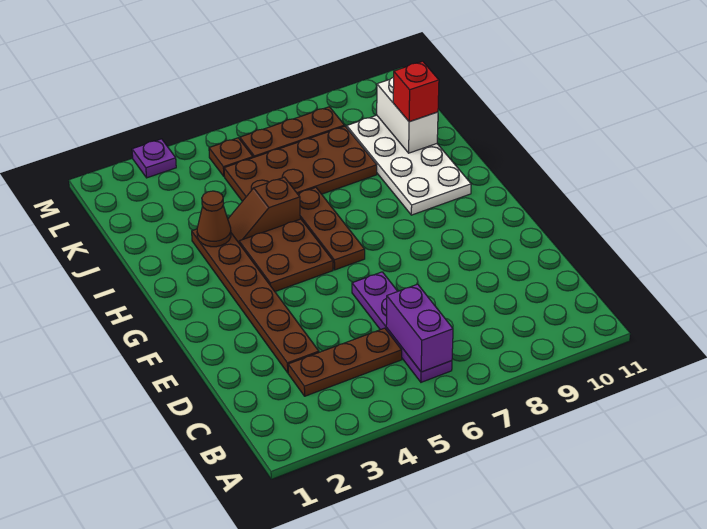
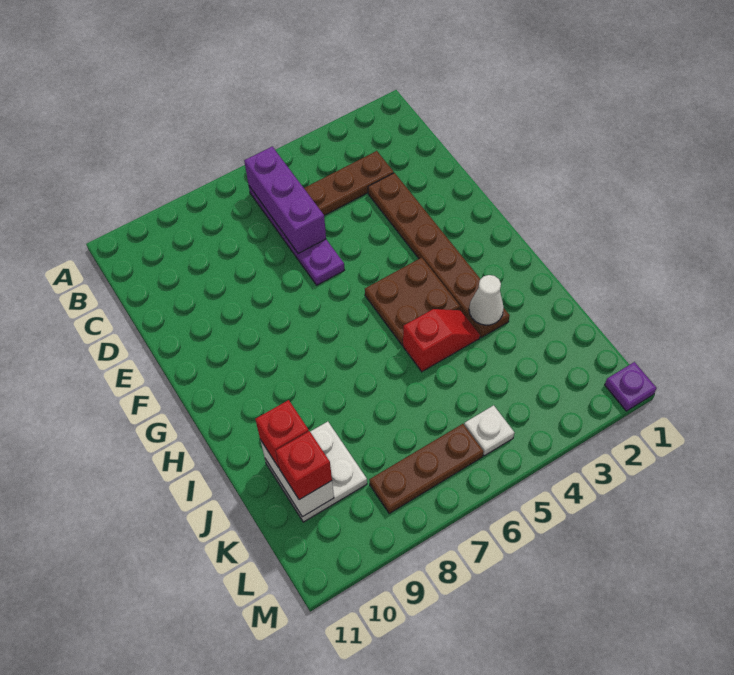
purple 1x2 brick [386,284,453,372] -> purple 1x3 brick [244,147,326,254]
brown 1x3 plate [298,187,365,270] -> none
white 2x4 plate [347,115,471,215] -> white 2x2 plate [265,422,367,522]
brown 1x1 cone [197,191,231,247] -> white 1x1 cone [469,275,504,325]
brown 1x2 slope [228,177,300,243] -> red 1x2 slope [403,309,480,372]
brown 2x4 plate [224,126,377,201] -> none
none -> red 1x1 brick [276,431,332,500]
brown 1x1 plate [209,138,253,176] -> white 1x1 plate [464,405,514,456]
purple 1x1 plate [132,139,176,178] -> purple 1x1 plate moved to [605,362,657,411]

